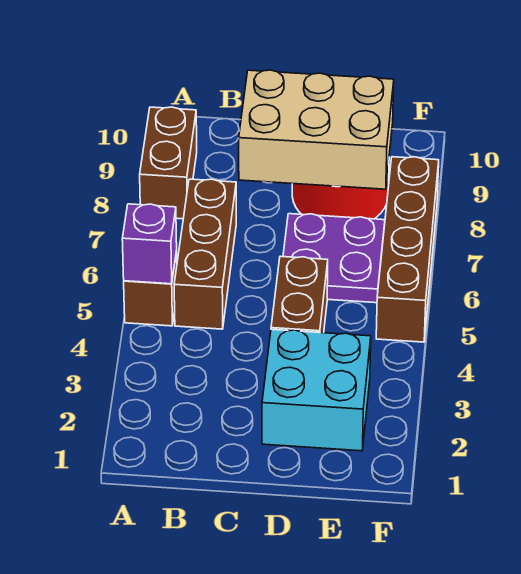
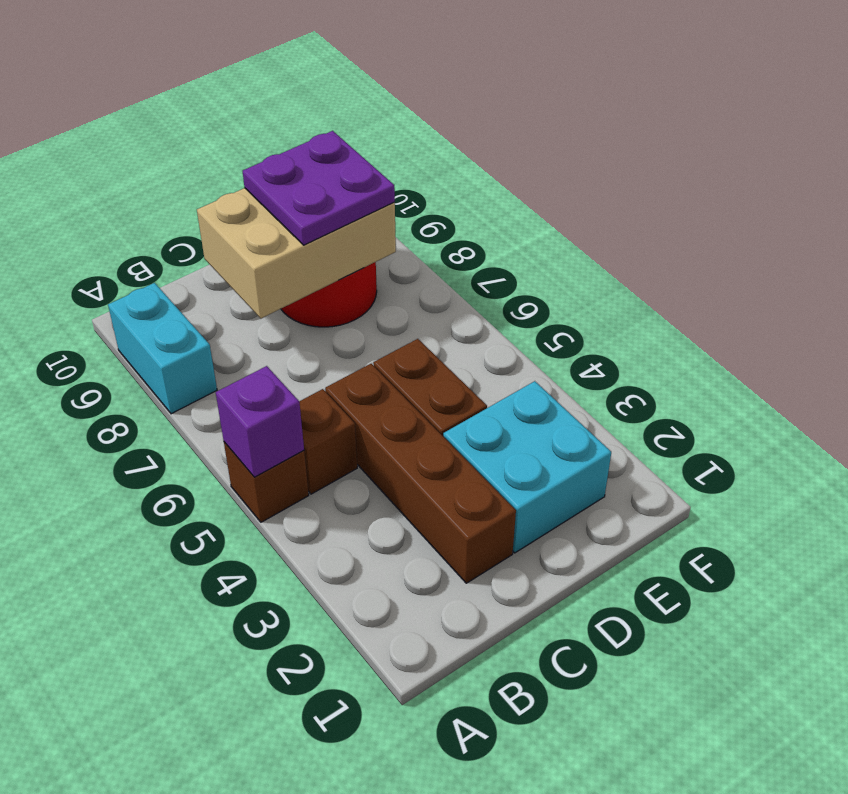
brown 1x2 brick [140,107,197,219] -> cyan 1x2 brick [108,283,217,414]
brown 1x3 brick [174,179,236,329] -> brown 1x1 brick [299,389,357,494]
purple 2x2 plate [283,214,385,303] -> purple 2x2 plate moved to [243,131,395,245]
brown 1x4 brick [376,157,439,342] -> brown 1x4 brick moved to [325,364,516,583]

